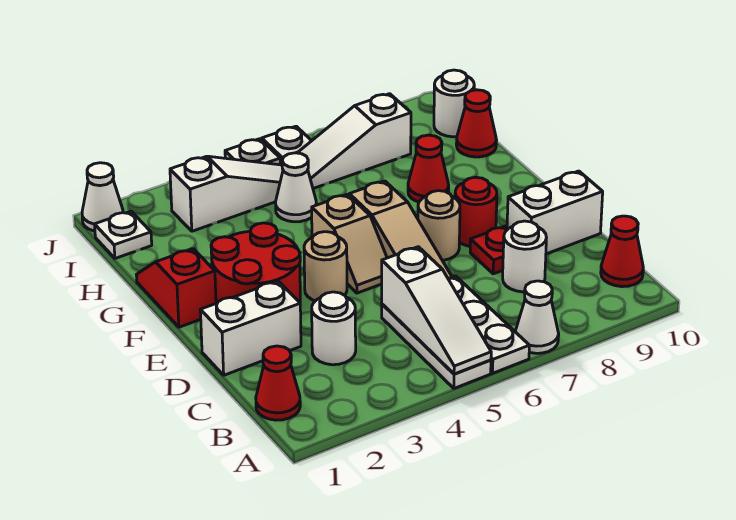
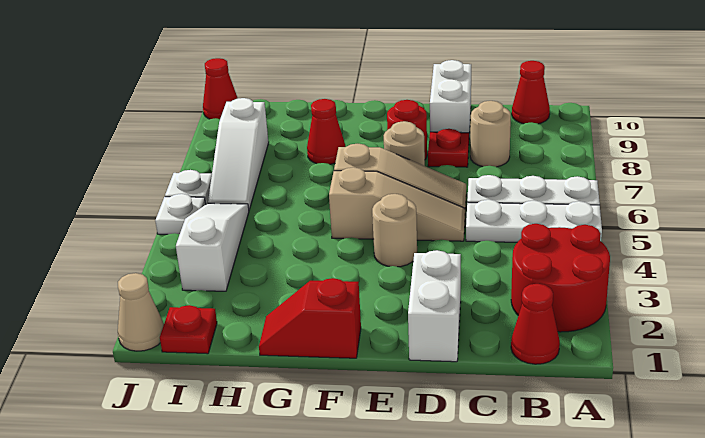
white 1x3 slope [382,247,491,374] -> none
white 1x1 cone [515,281,559,353] -> none
white 1x1 round brick [312,292,356,365] -> none
white 1x1 round brick [503,221,546,292] -> tan 1x1 round brick [470,101,511,167]
red 2x2 round brick [211,223,300,303] -> red 2x2 round brick moved to [511,224,610,332]
tan 1x2 slope [312,194,387,293] -> tan 1x3 slope [329,167,465,241]
white 1x1 cone [276,153,316,222] -> none
red 1x1 cone [456,90,496,157] -> red 1x1 cone moved to [203,58,238,119]
white 1x1 plate [95,211,152,258] -> red 1x1 plate [160,305,217,354]
white 1x1 round brick [434,70,474,137] -> none
white 1x1 cone [82,163,123,231] -> tan 1x1 cone [118,273,164,351]

